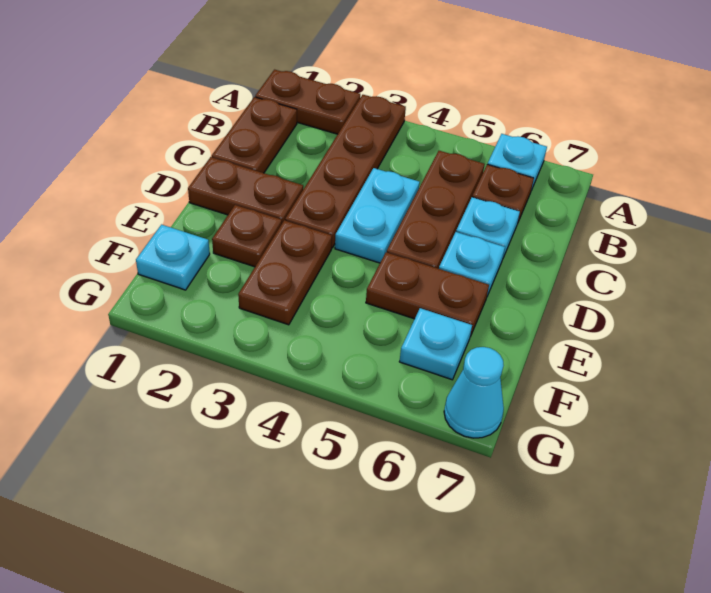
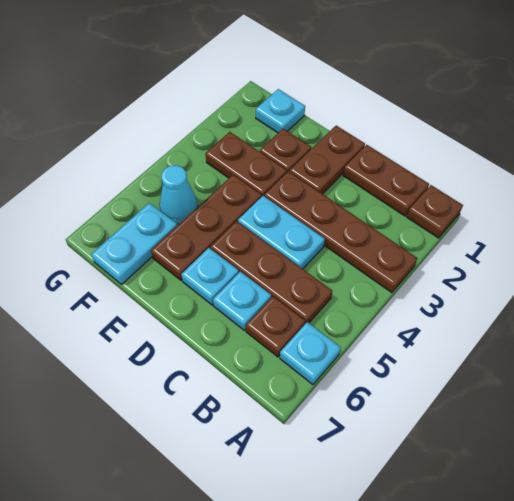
brown 1x2 plate [255,70,360,134] -> brown 1x1 plate [407,185,463,238]
brown 1x2 plate [366,252,489,337] -> brown 1x3 plate [151,175,262,281]
cyan 1x1 plate [399,308,472,380] -> cyan 1x2 plate [91,203,177,284]
cyan 1x1 cone [444,347,504,438] -> cyan 1x1 cone moved to [160,165,198,224]

